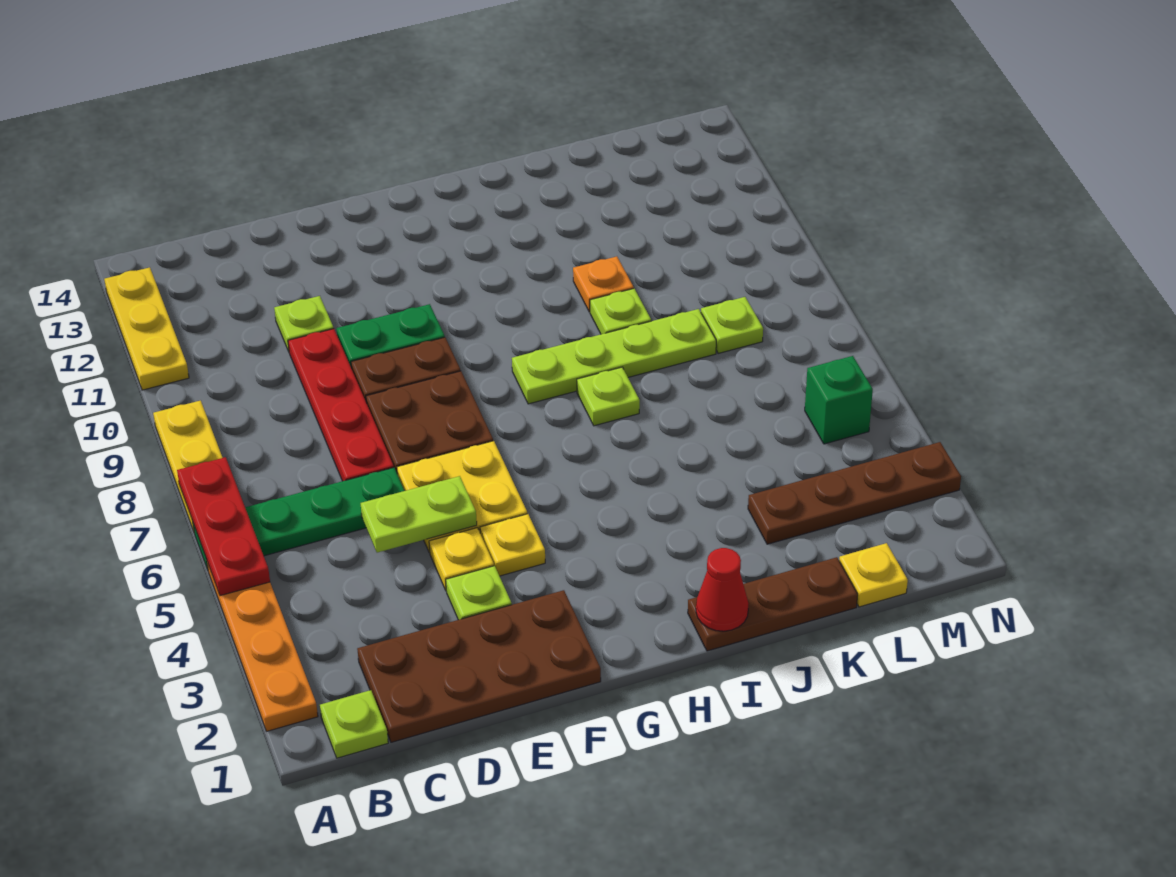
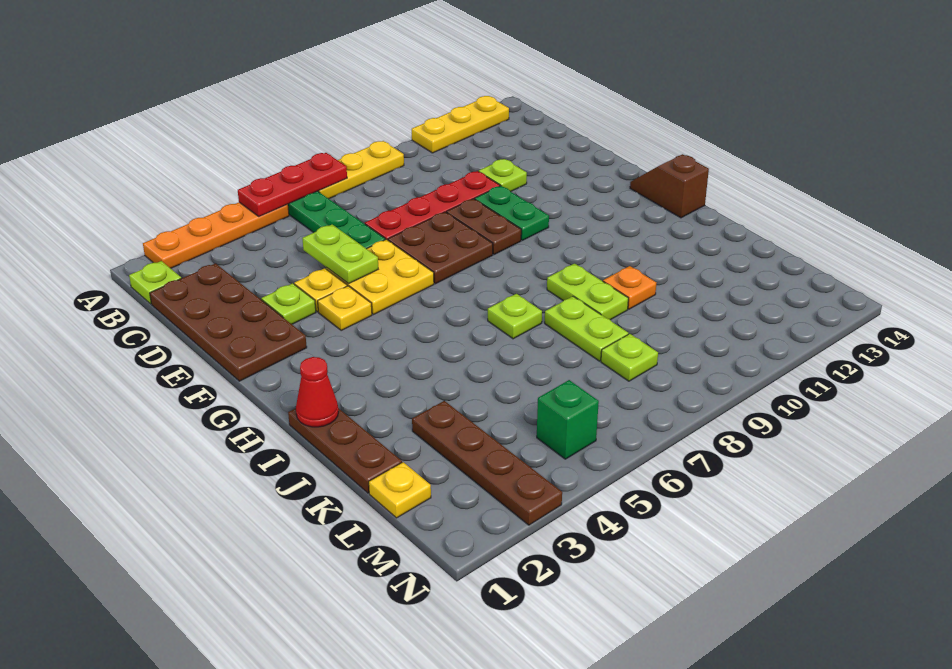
none -> brown 1x2 slope [630,154,709,218]
lime 1x4 plate [512,309,716,404] -> lime 1x2 plate [545,296,628,361]
lime 1x1 plate [590,289,651,334] -> lime 1x2 plate [547,264,628,320]

